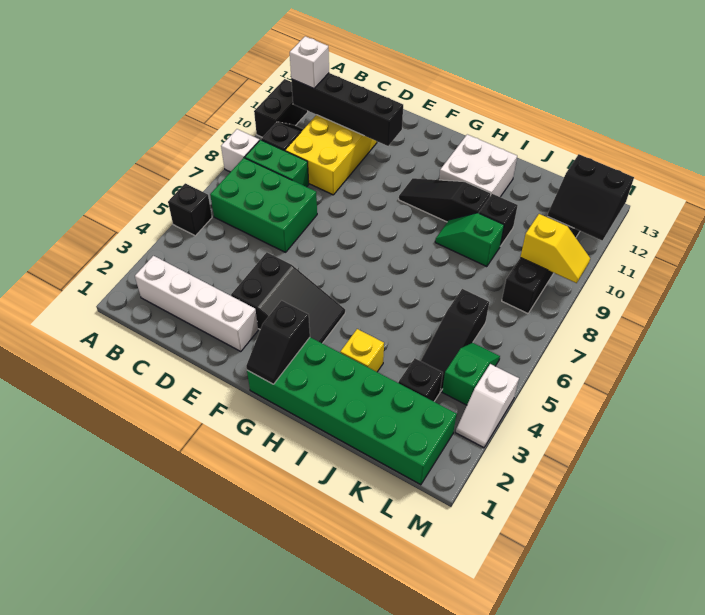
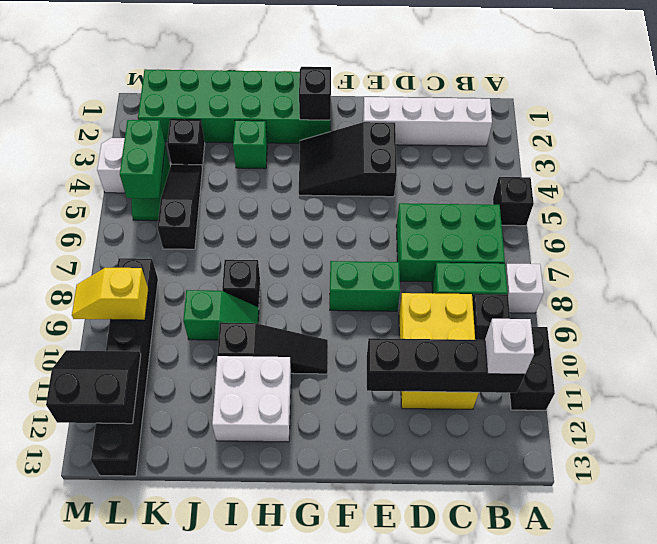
none -> green 1x2 brick [330,261,400,311]
yellow 1x1 brick [340,329,384,372] -> green 1x1 brick [233,120,267,169]
black 1x1 brick [479,194,518,246] -> black 1x1 brick moved to [222,260,260,309]
none -> green 1x2 brick [120,120,165,198]

